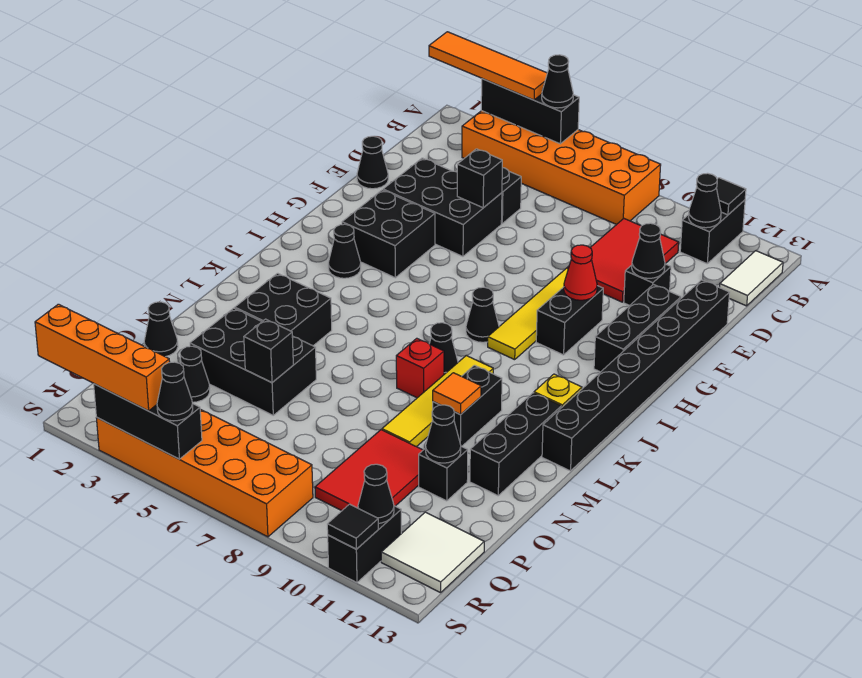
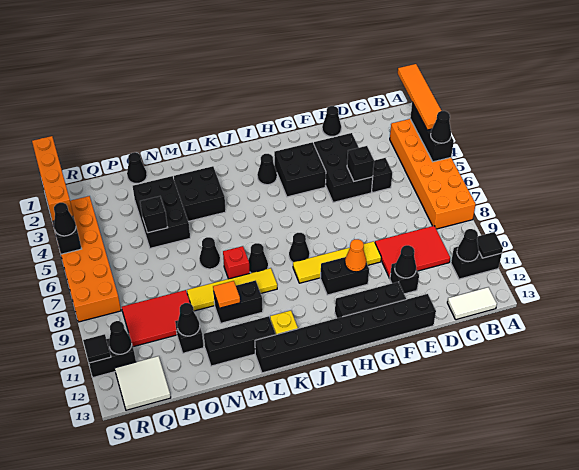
red 1x1 cone [564,245,597,300] -> orange 1x1 cone [345,239,366,272]
black 1x1 cone [180,346,210,402] -> black 1x1 cone moved to [199,237,220,269]

